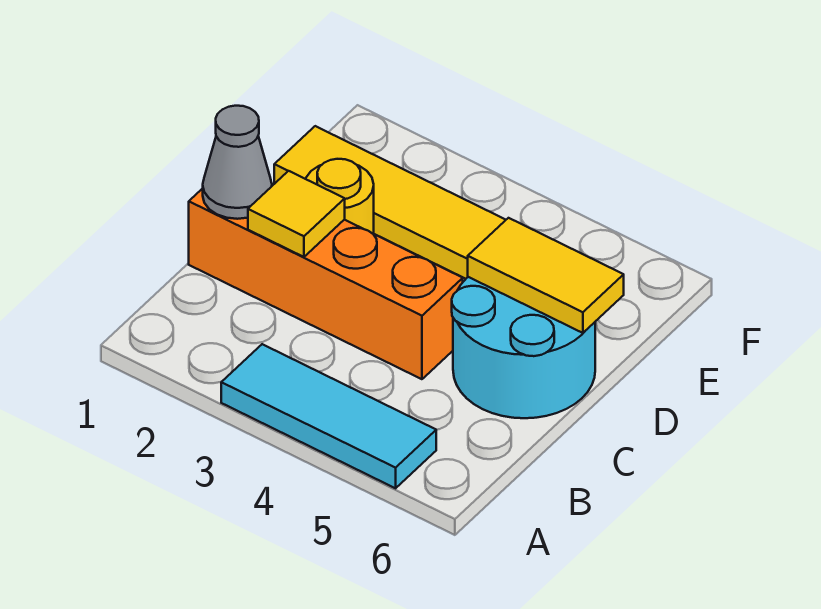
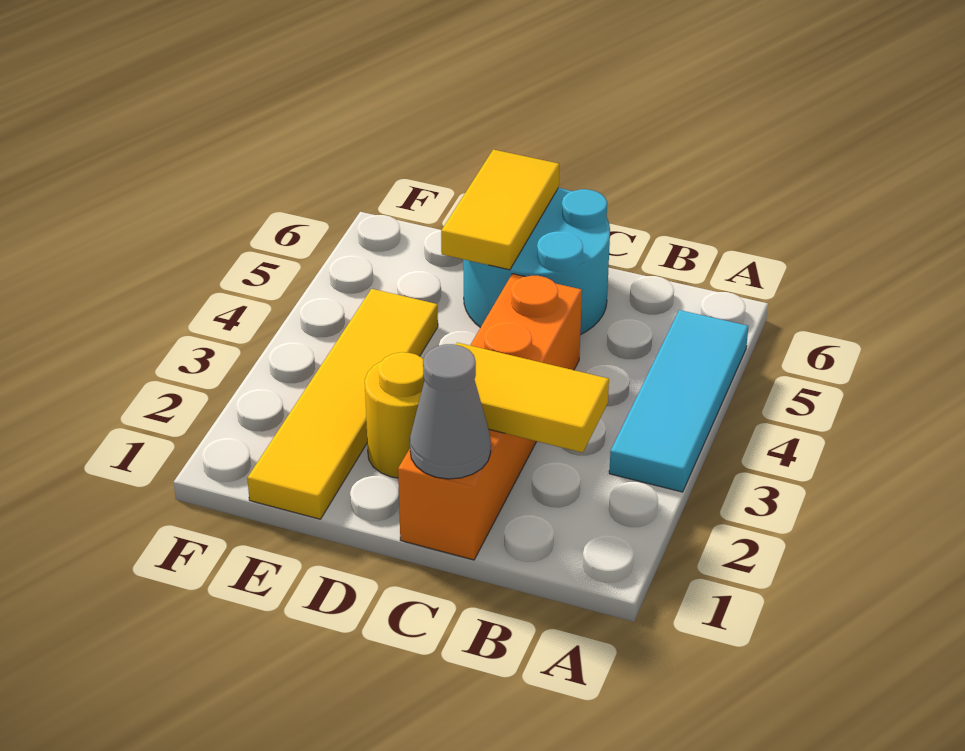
yellow 1x1 tile [248,171,345,257] -> yellow 1x2 tile [456,342,609,453]

